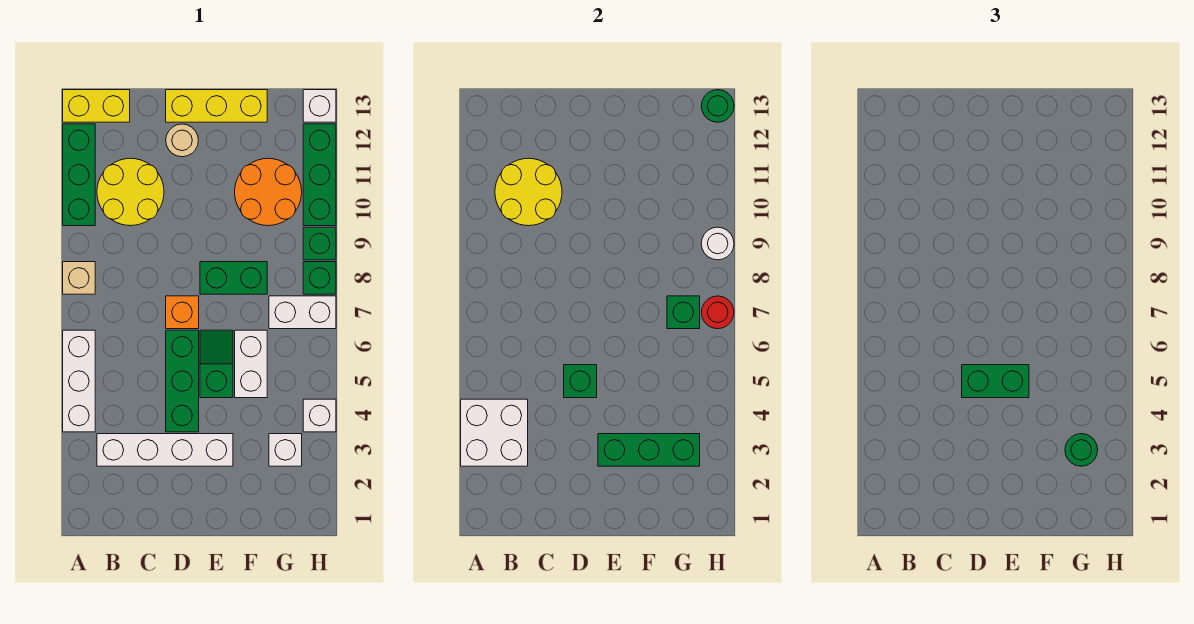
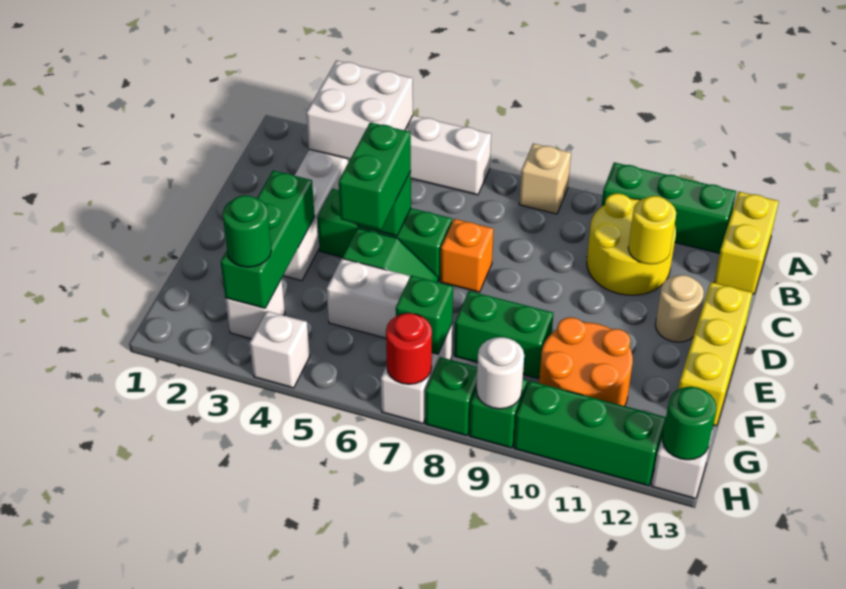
yellow 2x2 round brick [495,158,562,226] -> yellow 1x1 round brick [628,196,676,264]
green 1x2 brick [200,262,267,294] -> green 1x2 brick turned to [454,291,553,378]

